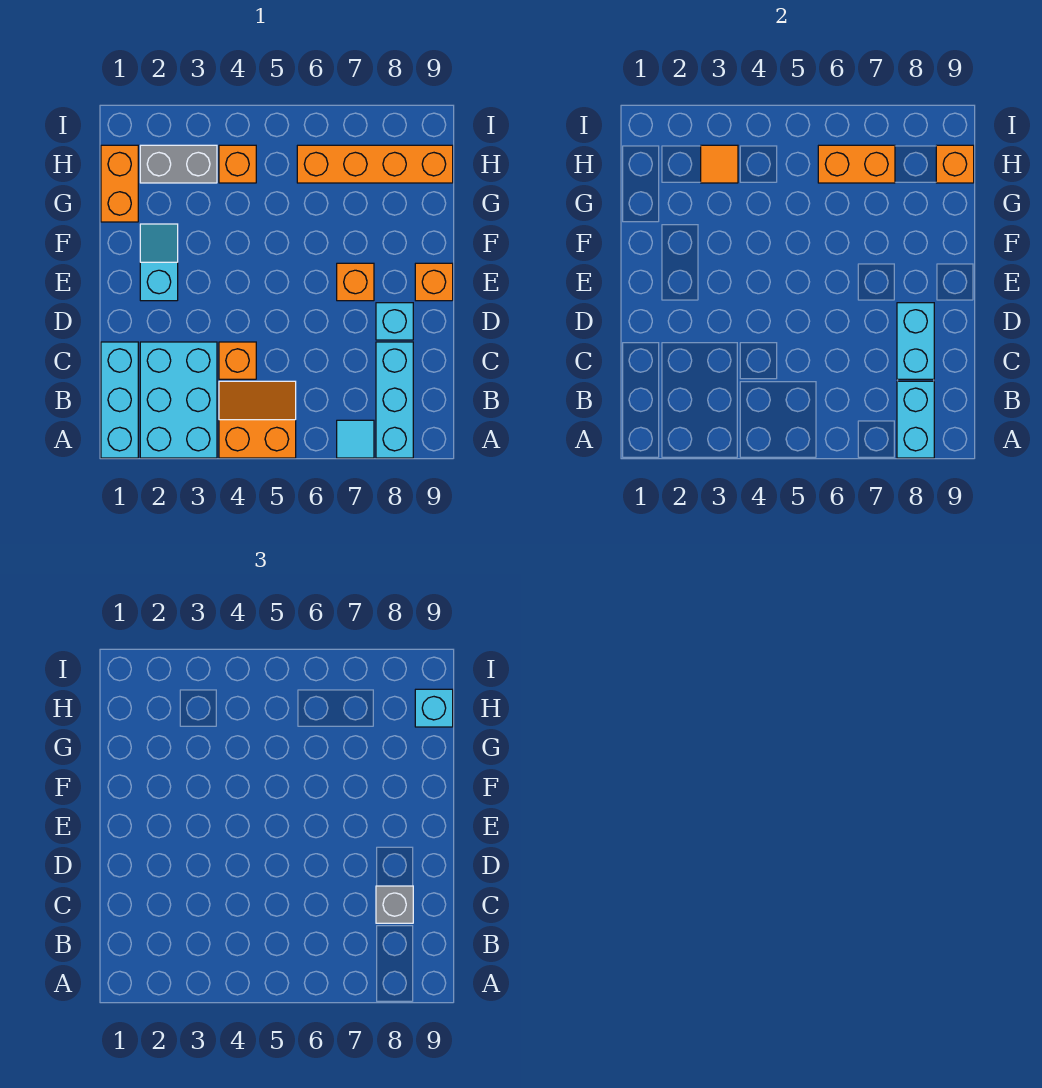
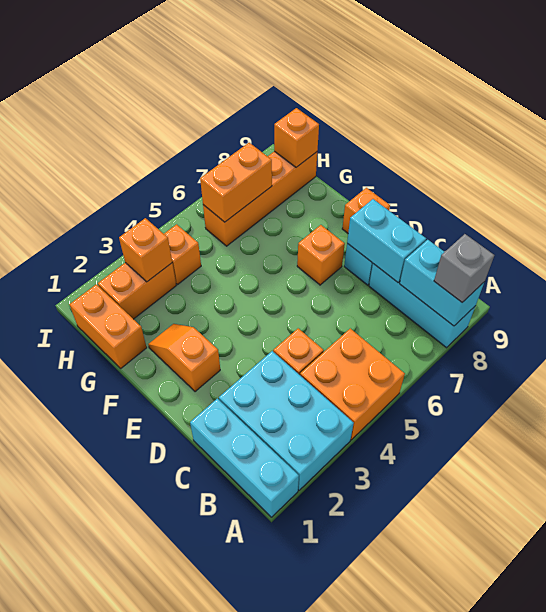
orange 2x2 slope [219,381,296,458] -> orange 2x2 brick [300,328,405,440]
cyan 1x1 tile [337,420,374,458] -> none
grey 1x1 brick [376,886,413,923] -> grey 1x1 brick moved to [434,234,494,302]
cyan 1x2 slope [140,224,178,301] -> orange 1x2 slope [148,324,220,392]
grey 1x2 brick [140,145,217,183] -> orange 1x2 brick [98,263,176,319]
orange 1x1 tile [701,145,738,183] -> orange 1x1 brick [119,218,172,282]
cyan 1x1 brick [415,689,453,727] -> none

